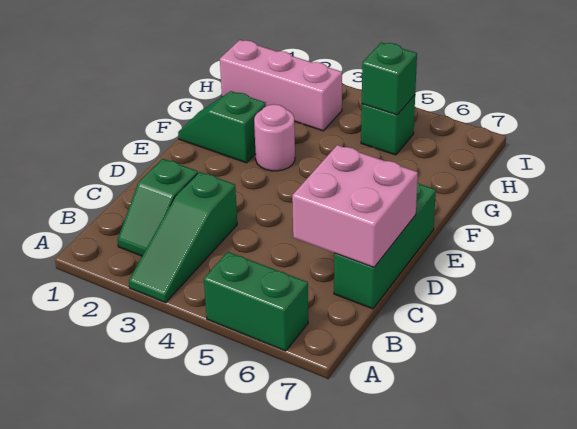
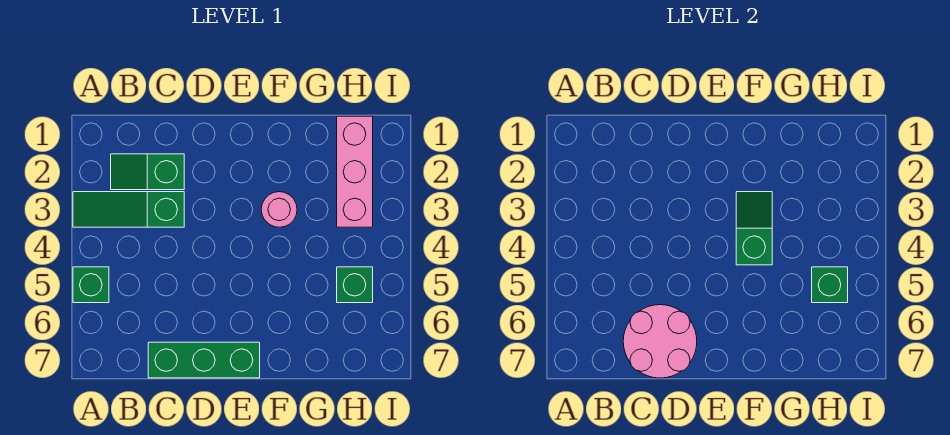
green 1x2 brick [204,252,308,351] -> green 1x1 brick [73,267,109,303]
pink 2x2 brick [292,145,418,267] -> pink 2x2 round brick [623,305,697,378]
green 1x2 slope [178,91,266,163] -> green 1x2 slope moved to [736,192,772,265]

